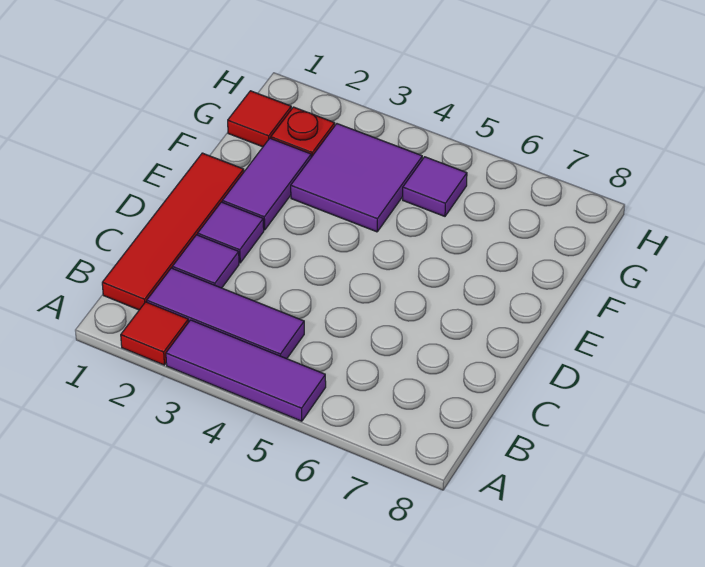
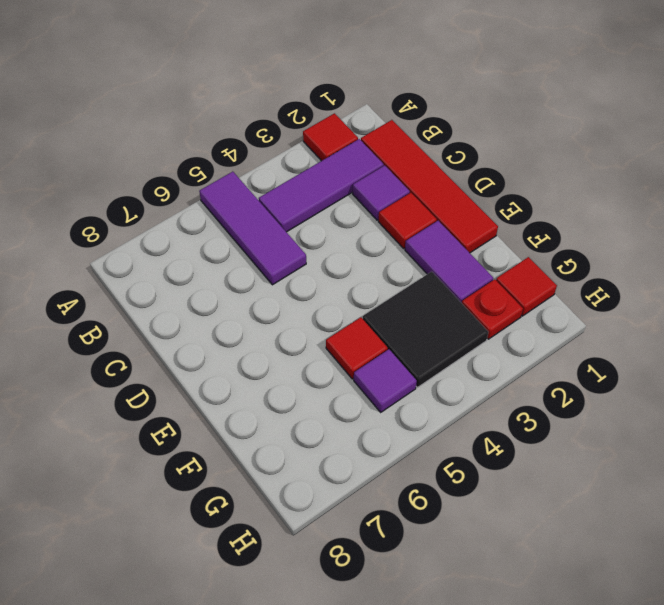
purple 1x3 tile [166,320,326,421] -> purple 1x3 tile turned to [199,172,306,285]
purple 1x1 tile [198,202,264,263] -> red 1x1 tile [378,193,437,248]
purple 2x2 tile [291,124,422,232] -> black 2x2 tile [363,272,488,387]
none -> red 1x1 tile [326,317,388,379]

